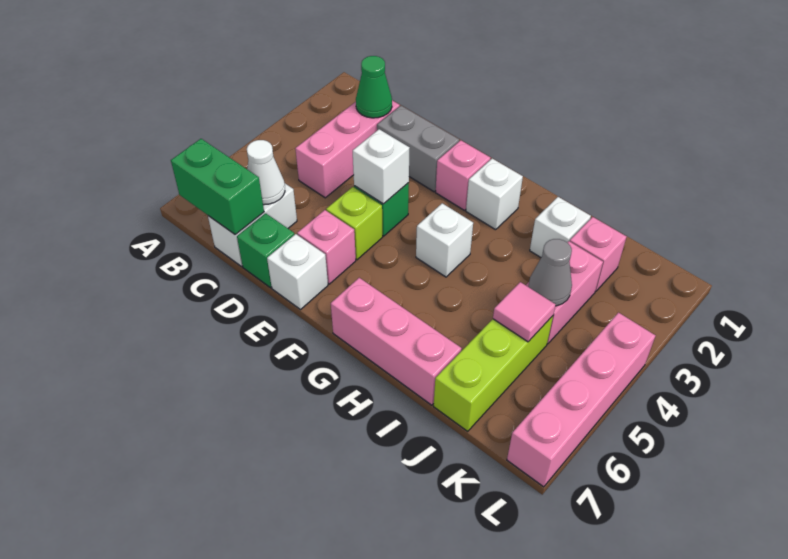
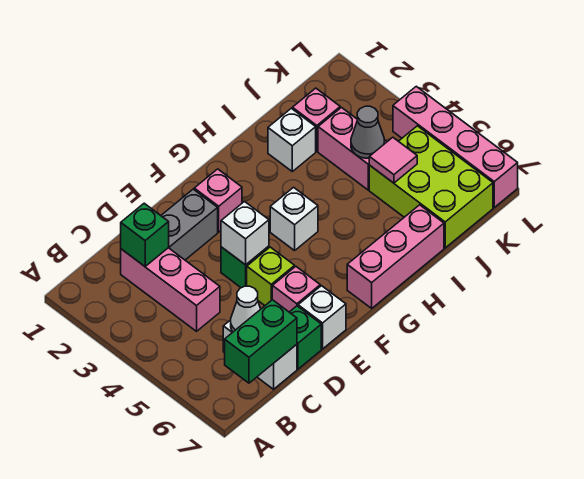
green 1x1 cone [356,56,392,118] -> green 1x1 brick [121,203,169,266]
white 1x1 brick [466,159,523,230] -> none
lime 1x3 brick [434,316,553,431] -> lime 2x3 brick [369,126,493,248]

